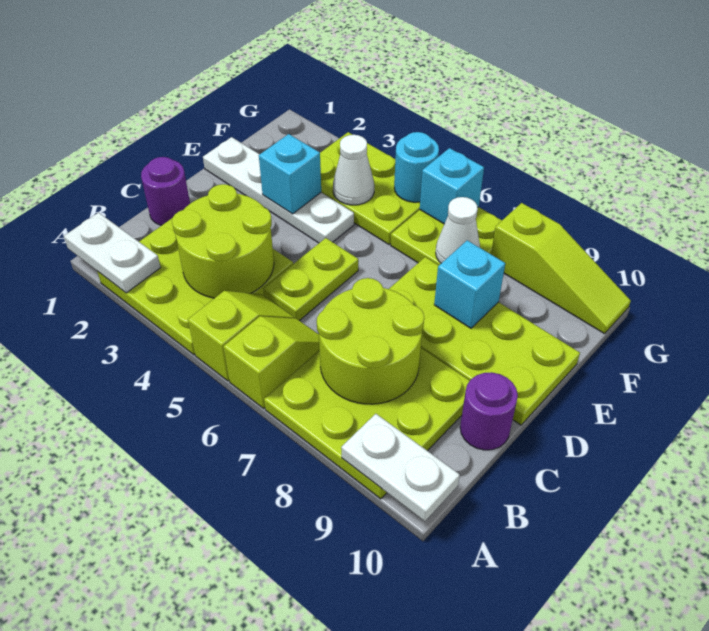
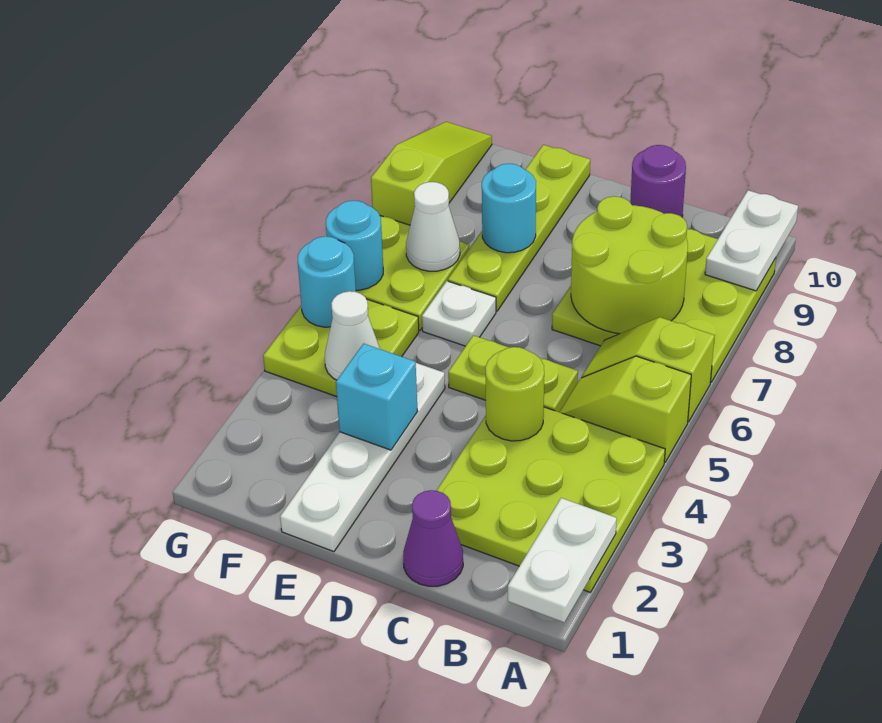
lime 2x2 round brick [172,184,274,298] -> lime 1x1 round brick [485,347,544,441]
purple 1x1 round brick [141,157,190,225] -> purple 1x1 cone [403,490,463,586]
lime 2x4 plate [389,257,580,425] -> lime 1x4 plate [448,145,590,311]
none -> white 1x1 plate [422,281,496,346]
cyan 1x1 brick [434,240,505,328] -> cyan 1x1 round brick [482,164,536,253]
lime 2x3 plate [320,132,420,244] -> lime 2x2 plate [263,299,419,397]
cyan 1x1 brick [420,148,484,224] -> cyan 1x1 round brick [326,200,383,290]

